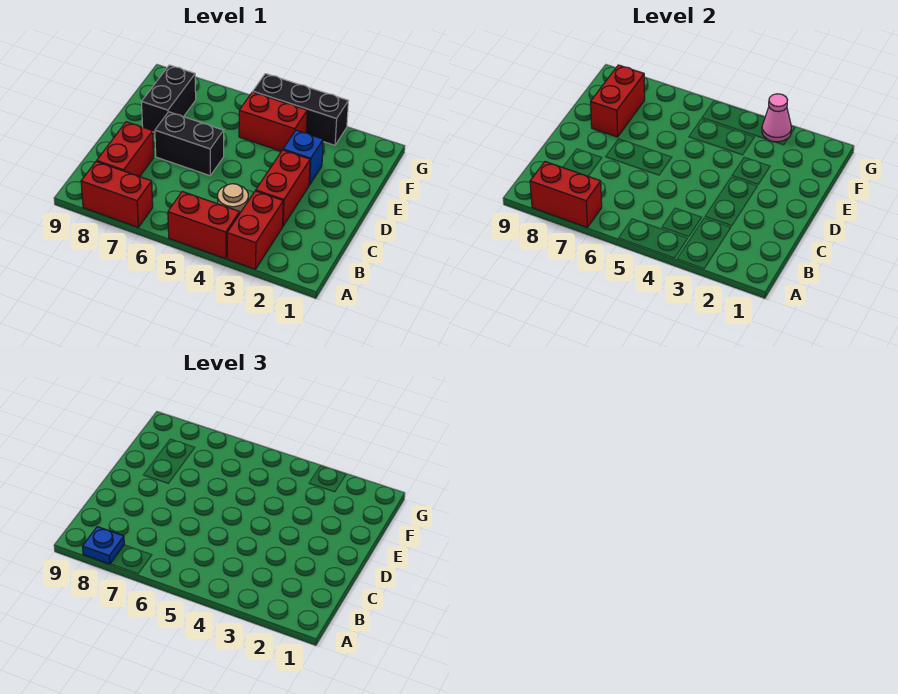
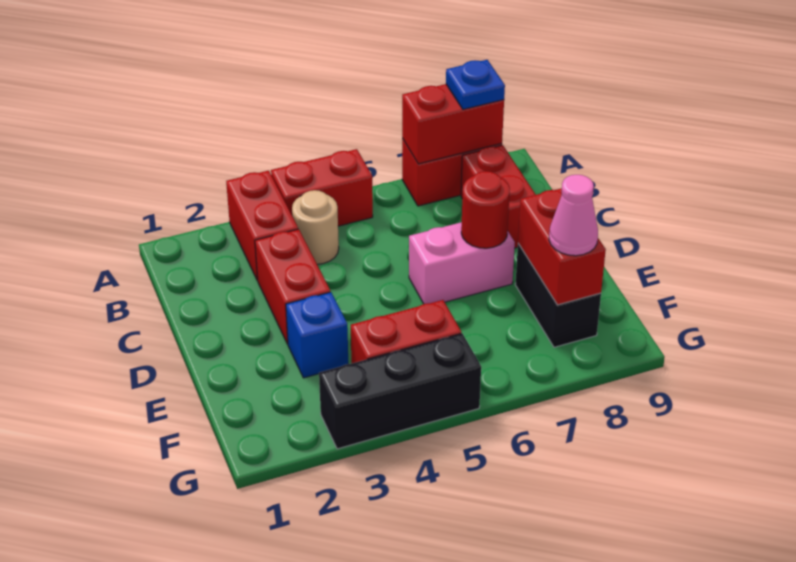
black 1x2 brick [155,112,224,176] -> pink 1x2 brick [409,222,515,304]
none -> red 1x1 round brick [461,171,510,248]
pink 1x1 cone [762,94,791,142] -> pink 1x1 cone moved to [549,175,598,256]

